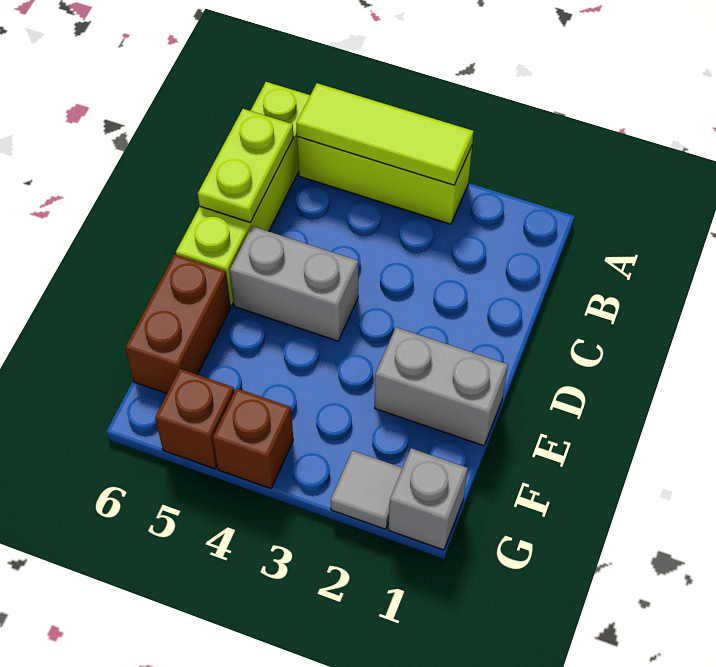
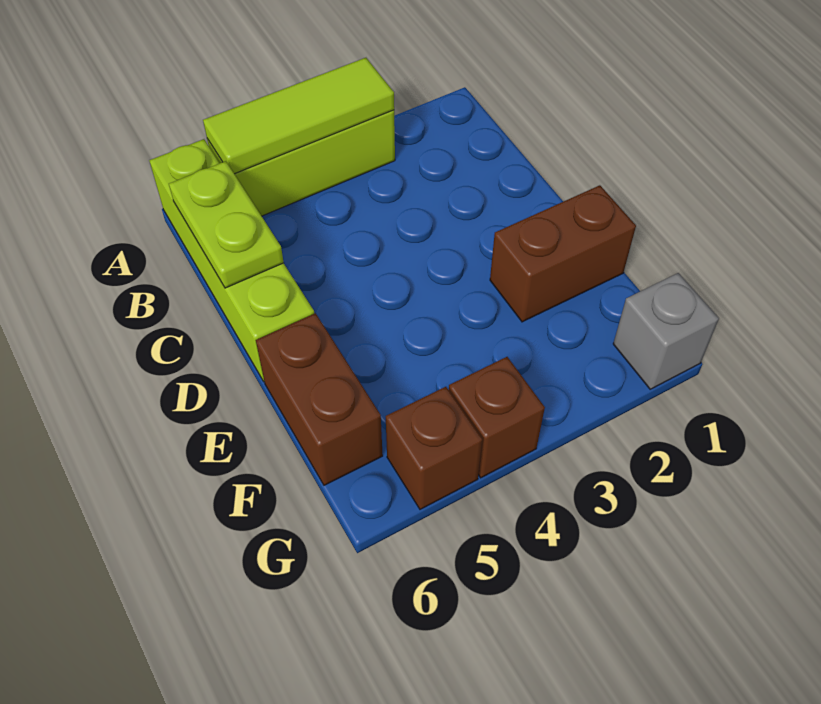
grey 1x2 brick [230,226,358,341] -> none
grey 1x2 brick [375,327,508,446] -> brown 1x2 brick [490,185,636,322]
grey 1x1 tile [331,451,402,529] -> none

